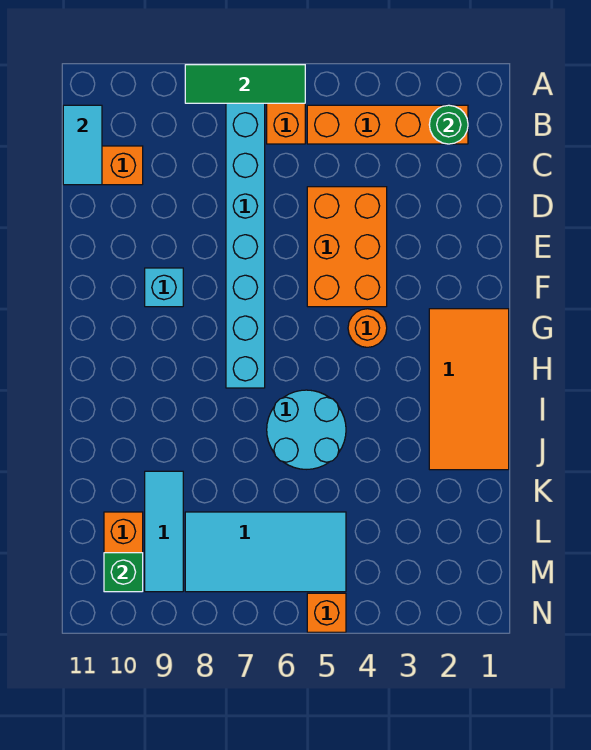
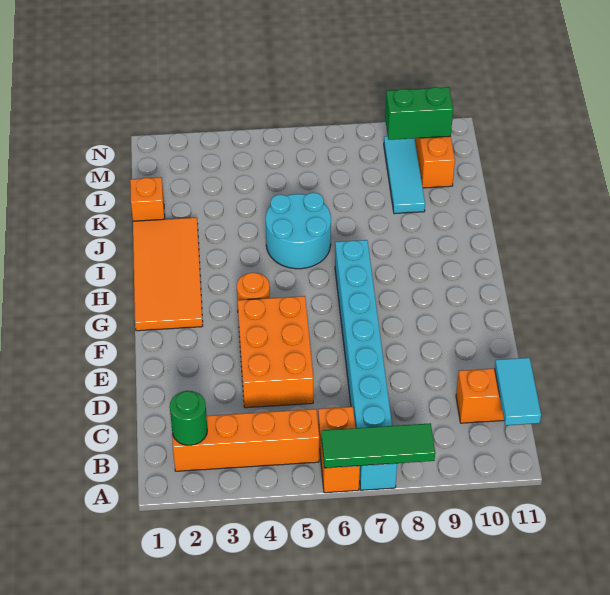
cyan 1x1 brick [145,268,183,307] -> none
cyan 2x4 tile [185,512,346,592] -> none
green 1x1 brick [104,553,143,592] -> green 1x2 brick [385,87,453,140]
orange 1x1 brick [307,593,346,632] -> orange 1x1 brick moved to [130,178,165,221]

